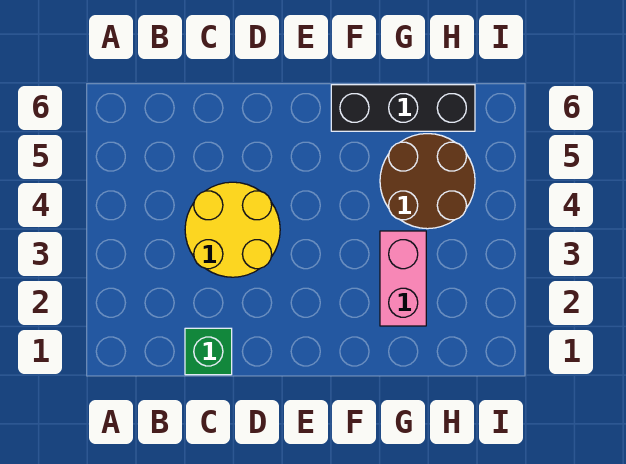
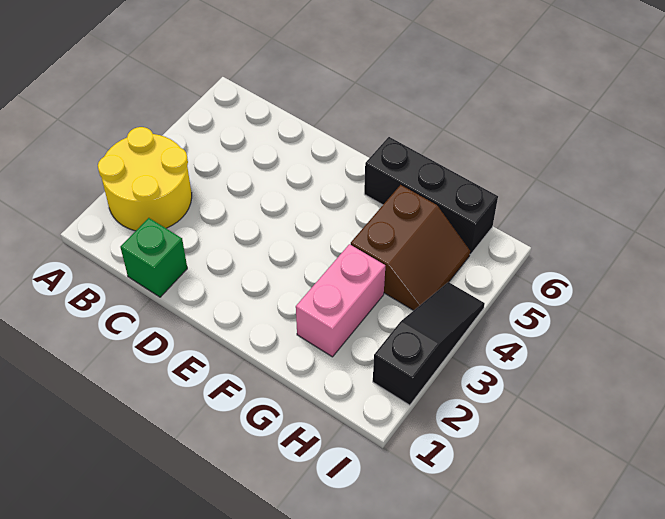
yellow 2x2 round brick [185,182,280,277] -> yellow 2x2 round brick moved to [98,127,192,231]
brown 2x2 round brick [380,134,475,229] -> brown 2x2 slope [351,185,470,310]
none -> black 1x3 slope [373,282,485,405]

